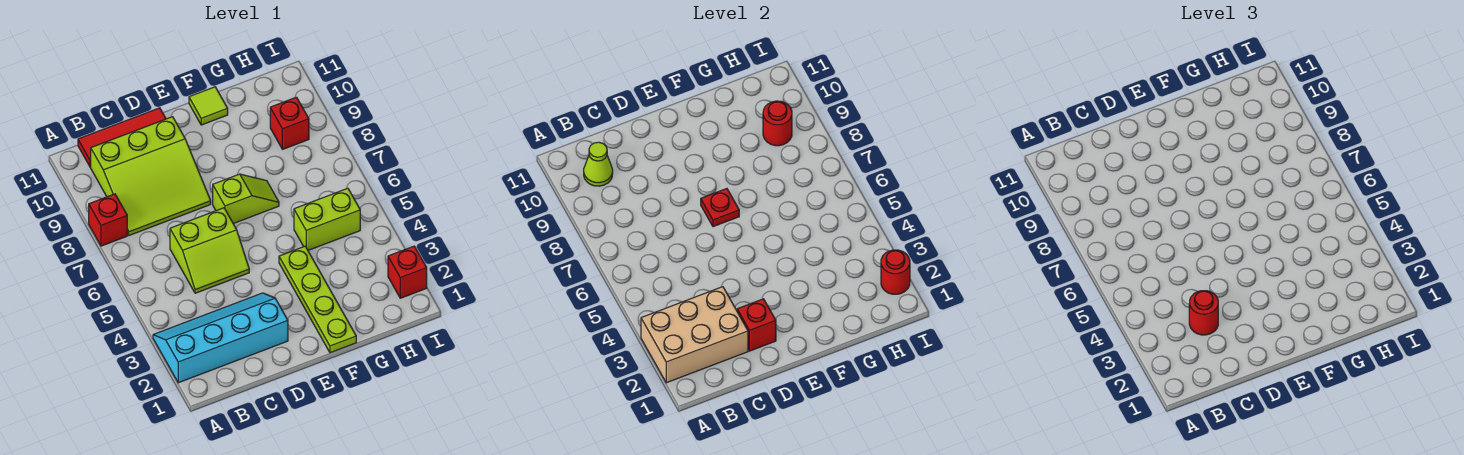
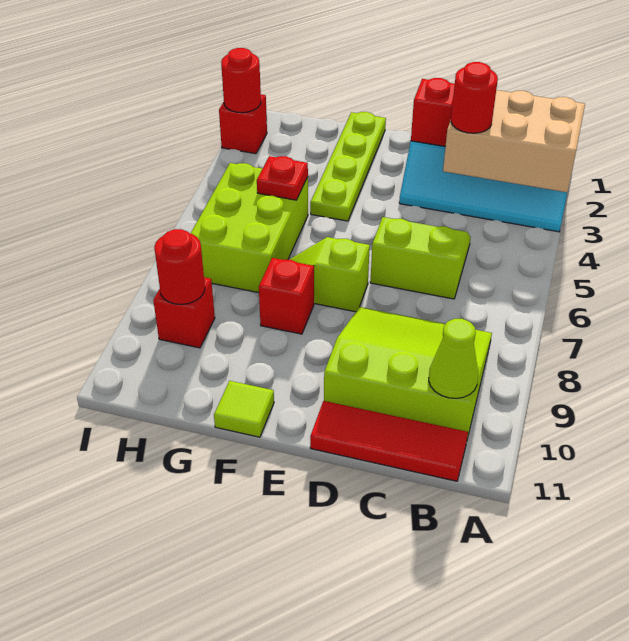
red 1x1 brick [89,194,127,246] -> red 1x1 brick moved to [259,258,314,334]
red 1x1 plate [701,189,739,227] -> red 1x1 plate moved to [257,156,308,200]
lime 1x2 brick [294,188,360,250] -> lime 2x3 brick [191,163,308,293]

